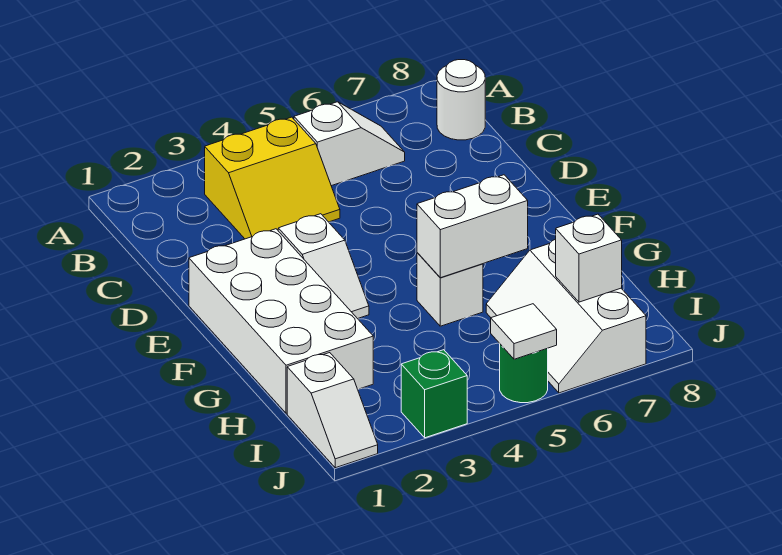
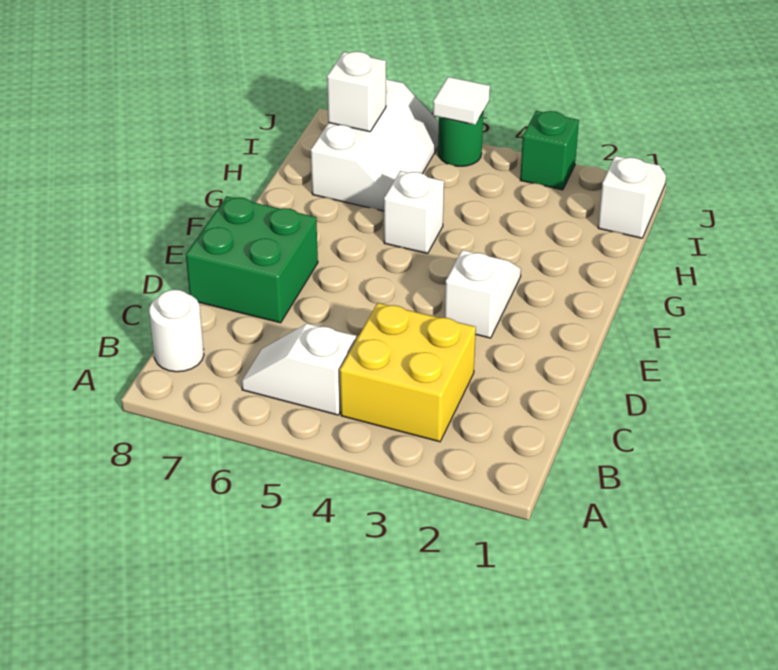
yellow 2x2 slope [205,117,340,239] -> yellow 2x2 brick [340,303,476,442]
none -> green 2x2 brick [186,196,318,323]
white 2x4 brick [189,229,373,413] -> none
white 1x2 brick [417,175,528,278] -> none

